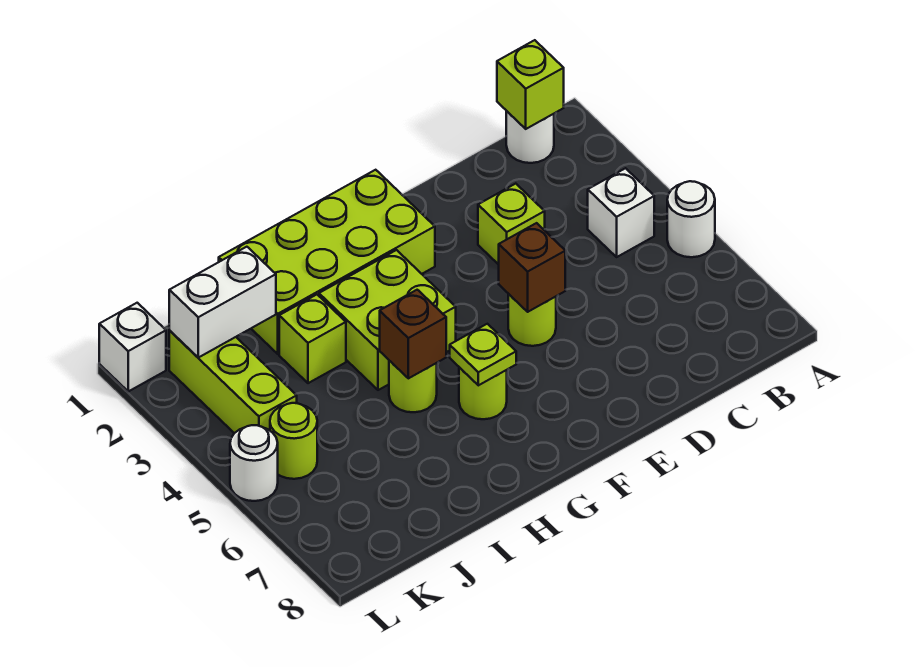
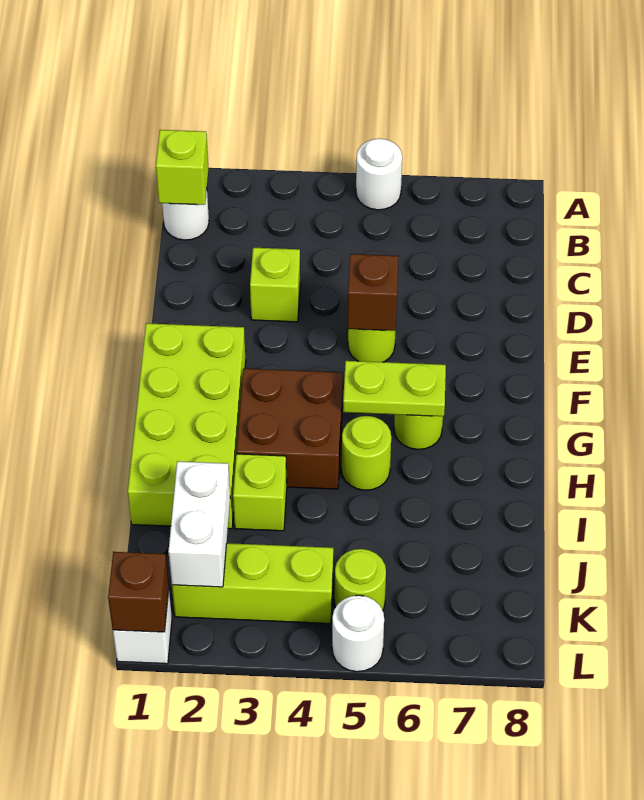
white 1x1 brick [588,168,654,257] -> none
lime 2x2 brick [319,250,456,390] -> brown 2x2 brick [237,369,343,489]
lime 1x1 plate [450,324,516,385] -> lime 1x2 plate [343,361,446,416]
brown 1x1 brick [380,290,446,378] -> brown 1x1 brick moved to [108,552,169,632]

